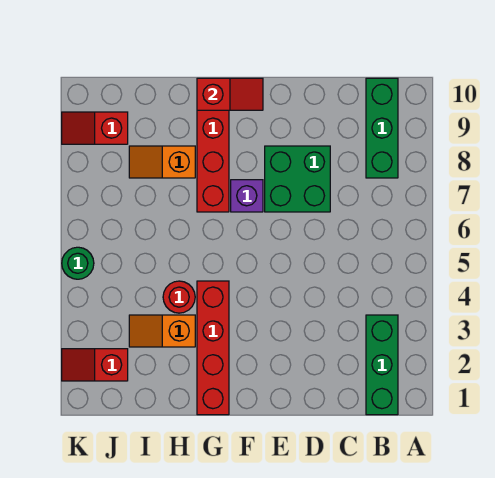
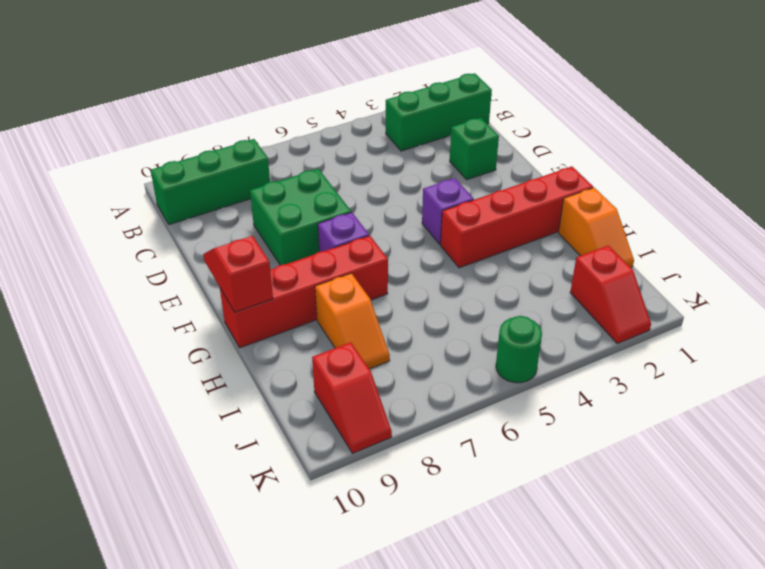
none -> green 1x1 brick [450,118,499,180]
none -> purple 1x1 brick [422,178,474,244]
orange 1x2 slope [129,315,195,347] -> orange 1x2 slope moved to [558,188,634,267]
red 1x1 round brick [163,281,195,313] -> none

